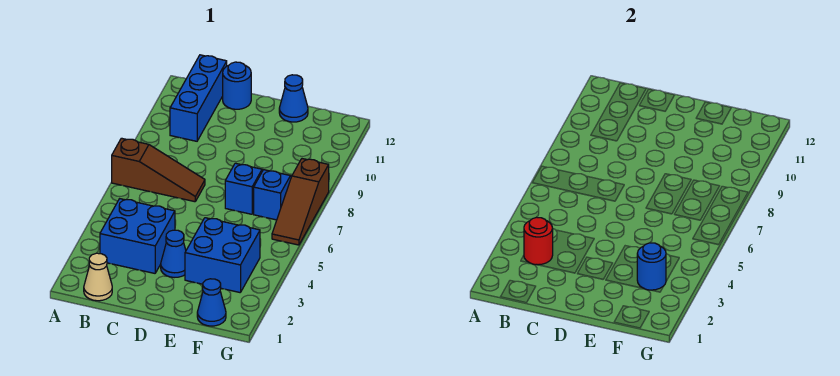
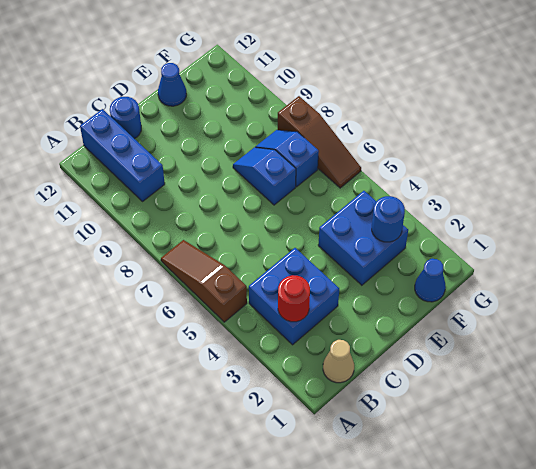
brown 1x3 slope [112,138,205,202] -> brown 1x3 slope turned to [161,240,247,322]
blue 1x1 cone [161,230,186,277] -> none

